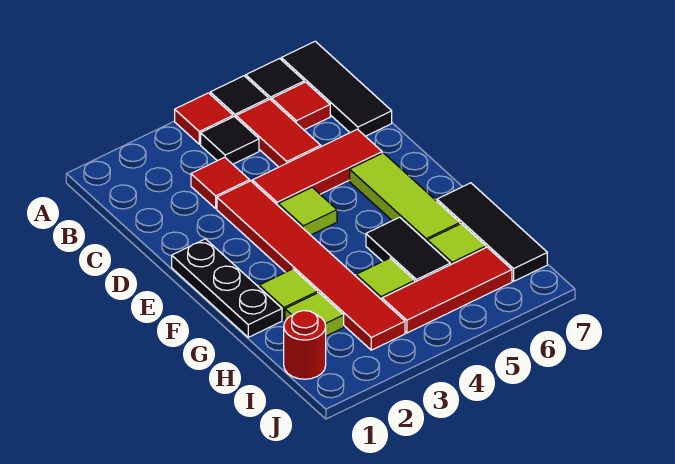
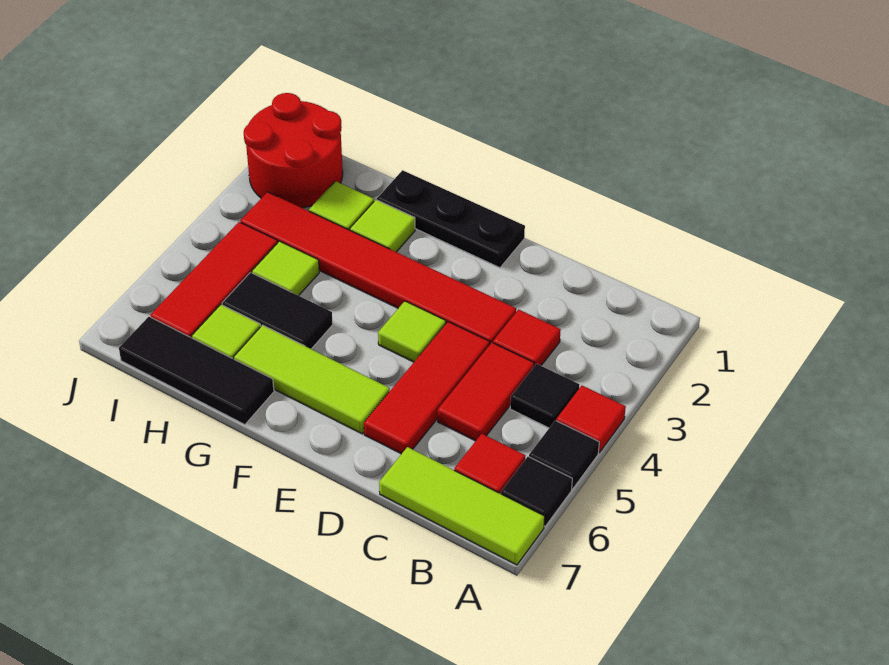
black 1x3 tile [281,41,392,136] -> lime 1x3 tile [379,447,545,565]
red 1x2 tile [236,99,321,167] -> red 1x2 tile turned to [438,343,534,441]
red 1x1 round brick [284,311,326,379] -> red 2x2 round brick [244,93,343,208]

